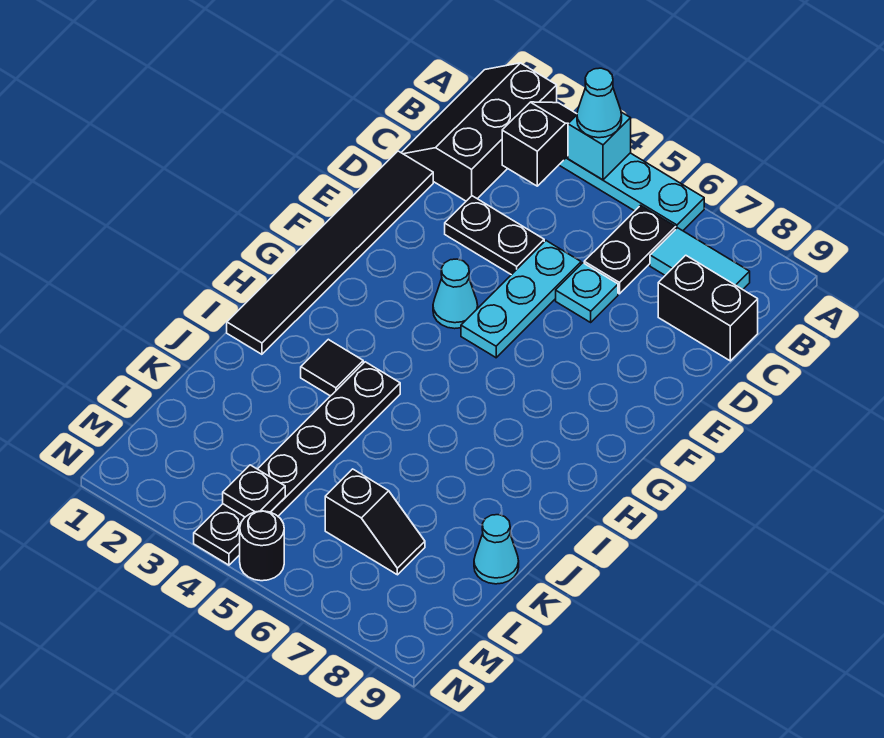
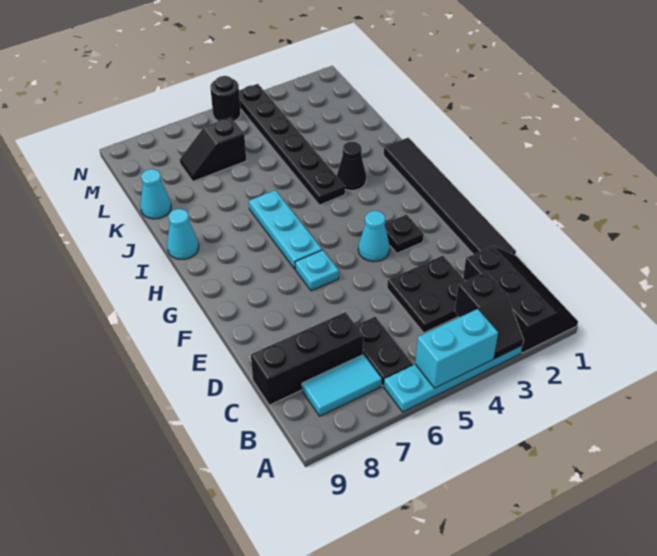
cyan 1x1 brick [568,112,631,180] -> cyan 1x2 brick [415,309,498,388]
cyan 1x1 cone [577,68,622,138] -> cyan 1x1 cone moved to [167,209,199,259]
black 1x2 brick [658,255,758,361] -> black 1x3 brick [251,312,363,405]
black 1x2 plate [445,196,544,275] -> black 2x2 plate [387,256,465,333]
cyan 1x3 plate [461,241,581,358] -> cyan 1x3 plate moved to [249,190,322,269]
cyan 1x1 plate [556,263,618,322] -> cyan 1x1 plate moved to [295,250,339,291]
black 1x1 tile [301,339,363,396] -> black 1x1 cone [337,142,366,190]
black 1x1 plate [223,465,285,517] -> black 1x1 plate moved to [385,214,424,253]

